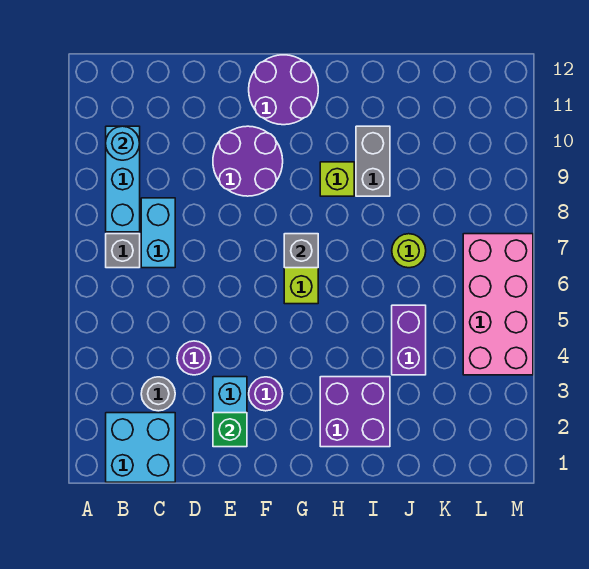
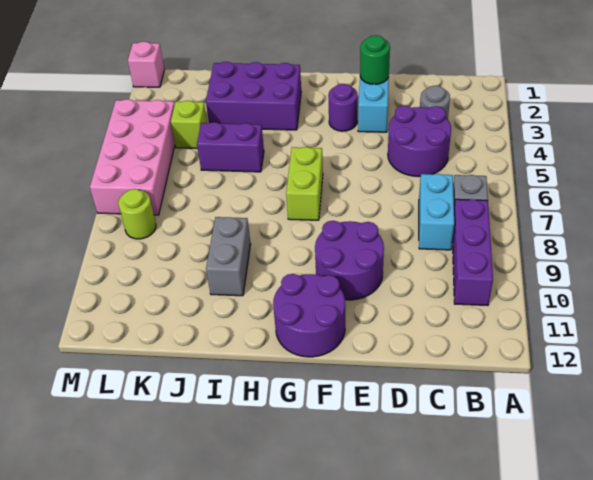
cyan 2x2 brick [106,413,175,482] -> none
cyan 1x3 brick [106,126,140,232] -> purple 1x3 brick [452,199,493,305]
cyan 1x1 round brick [106,126,140,160] -> none
purple 1x1 round brick [177,341,211,375] -> purple 2x2 round brick [388,106,451,177]
green 1x1 brick [213,413,247,447] -> green 1x1 round brick [360,35,390,84]
grey 1x1 brick [284,234,318,268] -> none
purple 2x2 brick [320,377,390,447] -> purple 2x3 brick [206,62,301,130]
lime 1x1 brick [320,162,354,196] -> lime 1x1 brick moved to [171,101,207,148]
purple 1x2 brick [392,305,426,375] -> purple 1x2 brick turned to [197,122,264,172]
lime 1x1 round brick [392,234,426,268] -> lime 1x1 round brick moved to [118,189,156,239]
none -> pink 1x1 brick [128,41,164,87]

